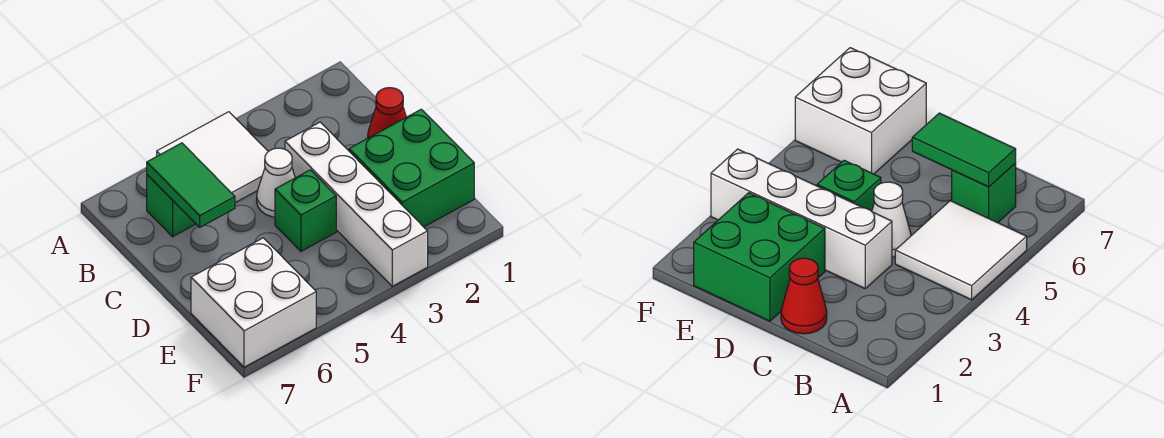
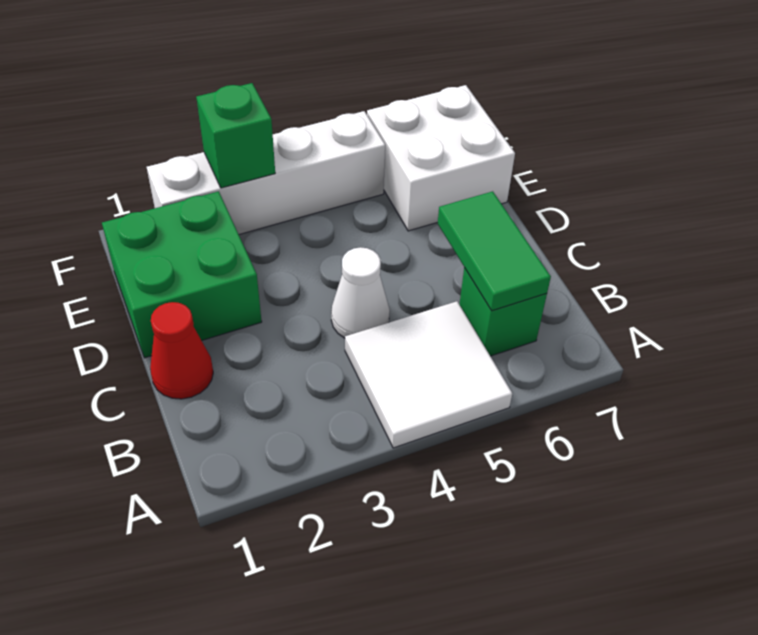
white 1x4 brick [285,122,428,286] -> white 1x4 brick turned to [147,111,385,234]
green 1x1 brick [275,170,336,251] -> green 1x1 brick moved to [196,83,275,188]

